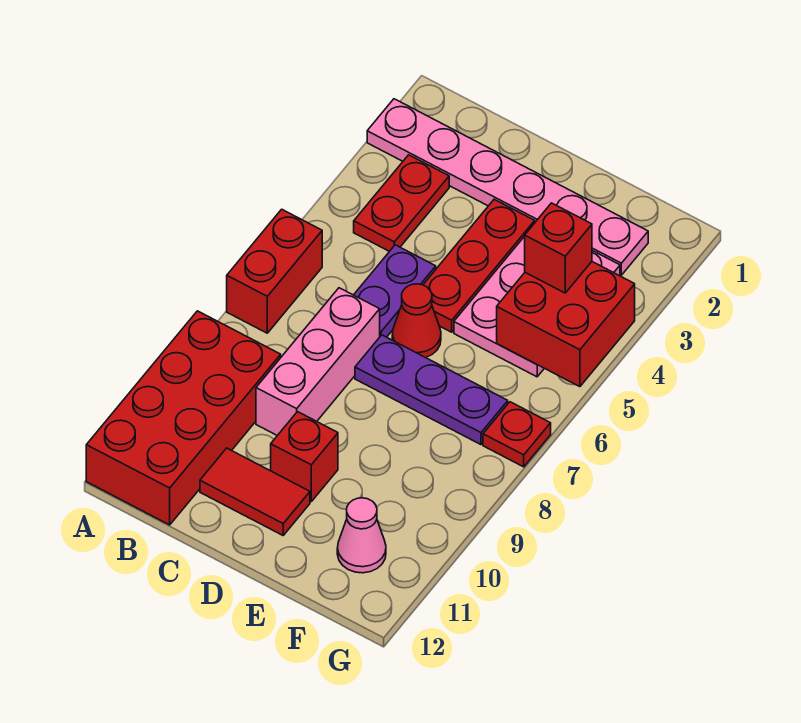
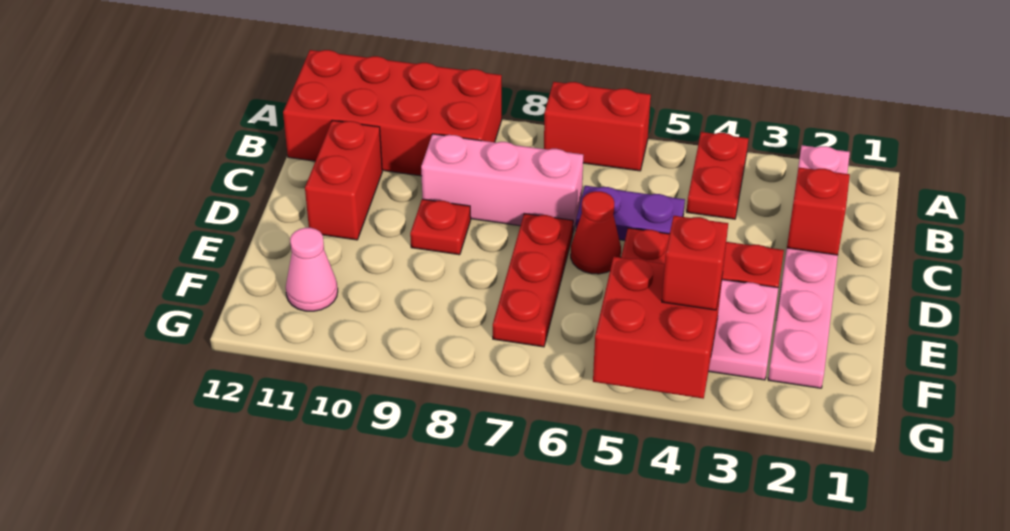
red 1x2 plate [354,155,449,251] -> red 1x2 plate turned to [687,132,748,219]
red 1x2 tile [200,448,310,535] -> red 1x2 brick [305,120,382,240]
purple 1x3 plate [355,335,508,445] -> red 1x3 plate [493,214,573,347]
red 1x1 brick [271,412,338,501] -> red 1x1 brick moved to [787,167,850,255]
red 1x1 plate [483,402,551,467] -> red 1x1 plate moved to [410,199,471,255]

